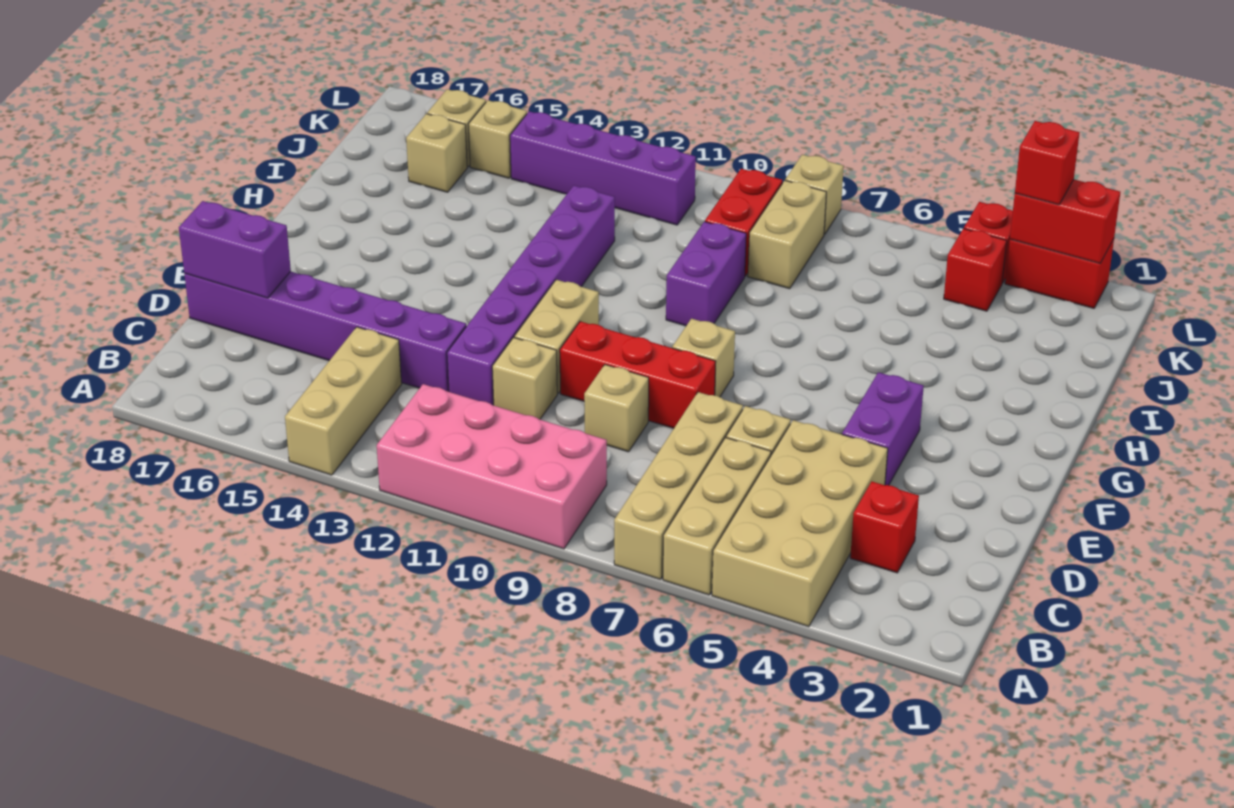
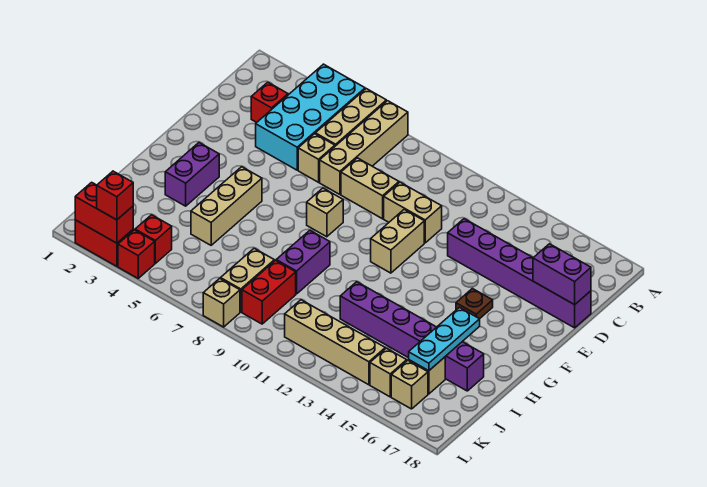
tan 2x4 brick [712,420,888,627] -> cyan 2x4 brick [256,64,365,170]
pink 2x4 brick [377,384,607,549] -> none
tan 1x3 brick [285,327,402,475] -> tan 1x3 brick moved to [191,167,262,245]
tan 1x1 brick [584,365,649,452] -> tan 1x2 brick [341,158,399,219]
tan 1x1 brick [492,338,557,419] -> tan 1x2 brick [384,182,442,243]
purple 1x6 brick [447,186,615,405] -> purple 1x6 brick turned to [340,282,484,391]
purple 1x2 brick [842,372,924,485] -> purple 1x2 brick moved to [165,143,219,206]
red 1x3 brick [560,321,716,428] -> none
none -> brown 1x1 plate [456,289,493,319]
none -> cyan 1x3 plate [409,307,480,371]
purple 1x4 brick [510,111,696,225] -> tan 1x4 brick [285,300,385,385]

